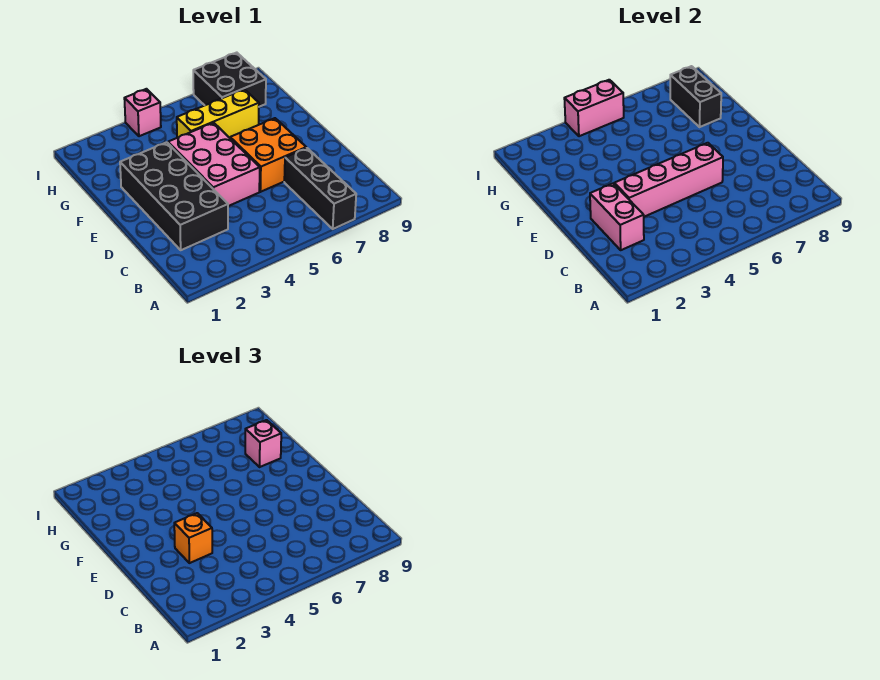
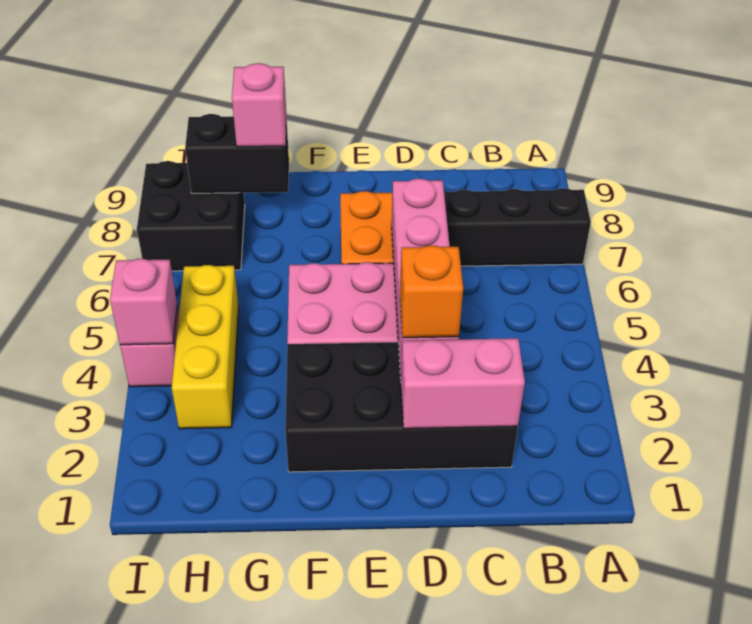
yellow 1x3 brick [177,89,259,138] -> yellow 1x3 brick moved to [172,265,239,429]
pink 1x2 brick [564,80,624,136] -> pink 1x1 brick [110,259,177,345]

